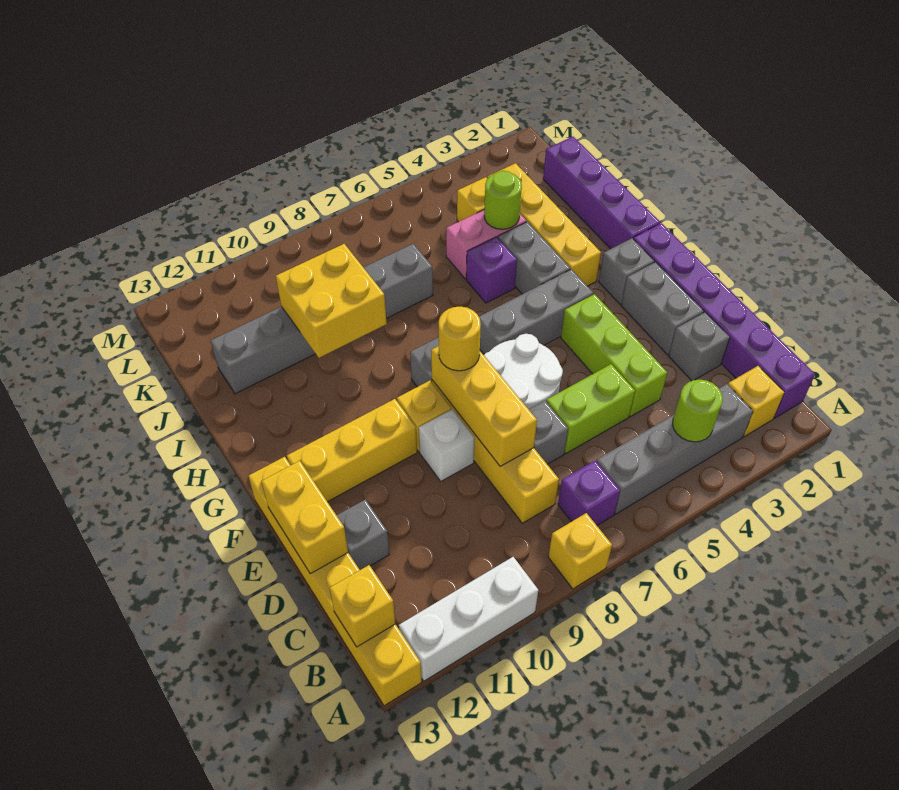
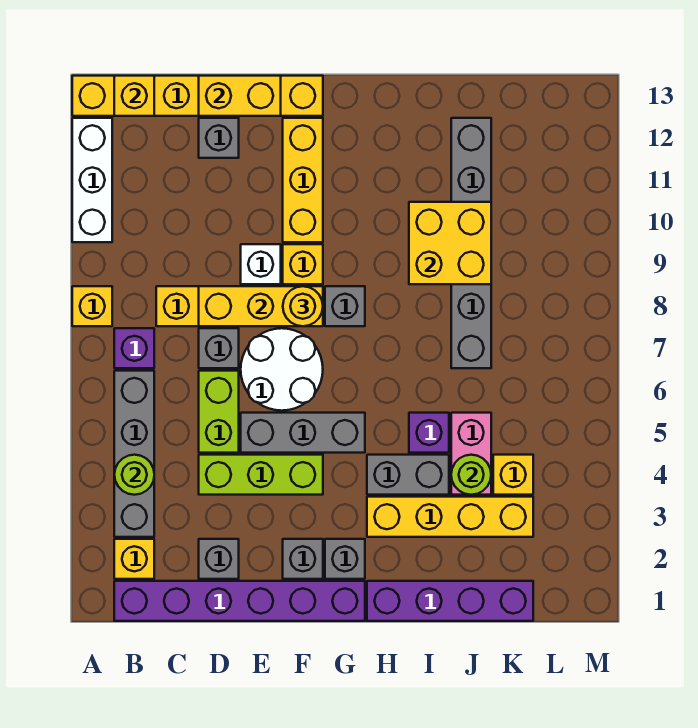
grey 1x2 brick [621,262,704,355] -> grey 1x1 brick [283,539,323,579]
grey 1x3 brick [479,269,593,354] -> grey 1x3 brick turned to [241,413,365,453]

